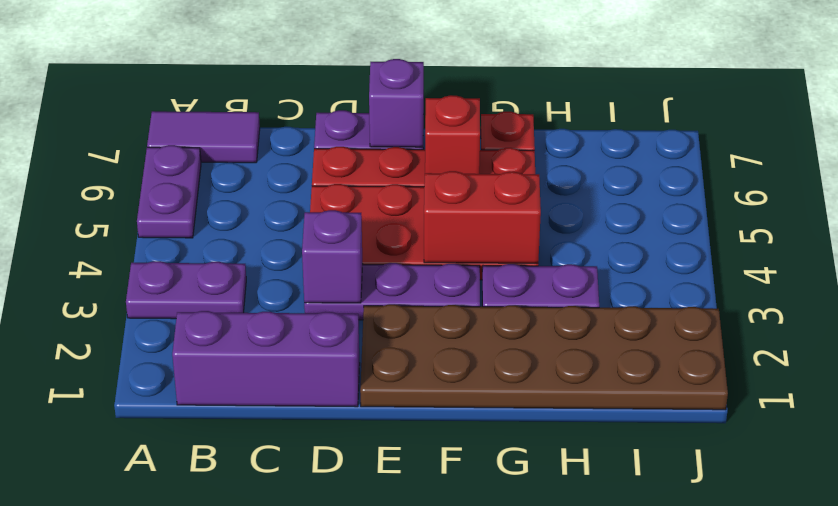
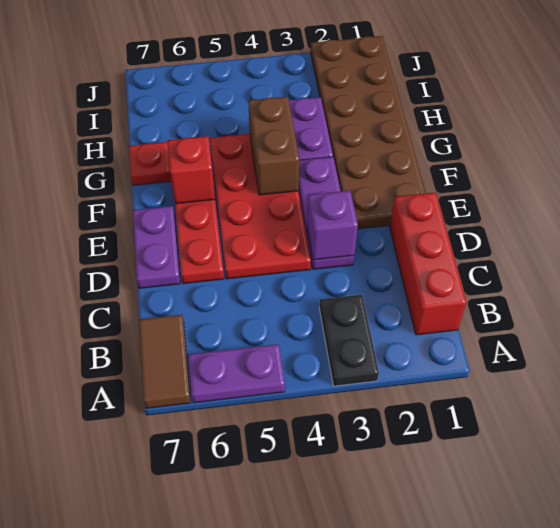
purple 1x2 plate [126,261,246,319] -> black 1x2 plate [319,295,379,386]
purple 1x2 tile [147,111,260,163] -> brown 1x2 tile [139,315,191,408]
purple 1x3 brick [172,311,360,407] -> red 1x3 brick [390,192,467,335]
purple 1x1 brick [369,59,424,147] -> none
red 1x2 brick [424,171,541,263] -> brown 1x2 brick [248,97,299,195]

